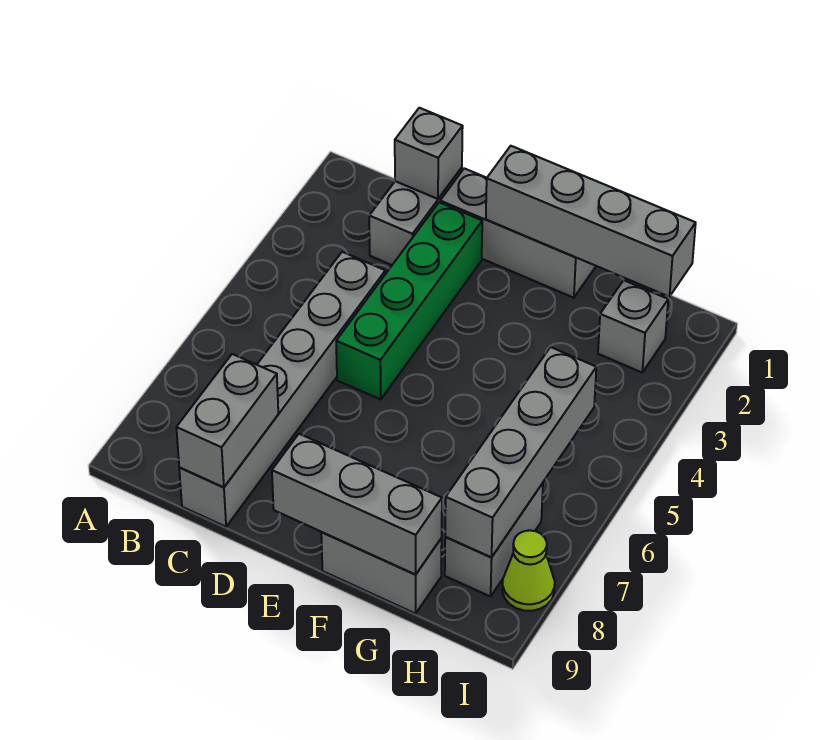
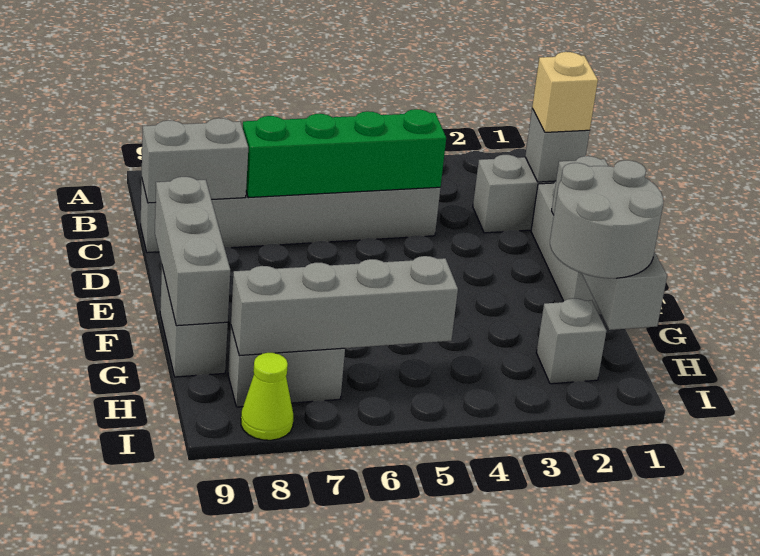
none -> tan 1x1 brick [532,52,598,132]
green 1x4 brick [336,202,482,399] -> green 1x4 brick moved to [243,109,446,198]
none -> grey 2x2 round brick [550,160,664,278]

